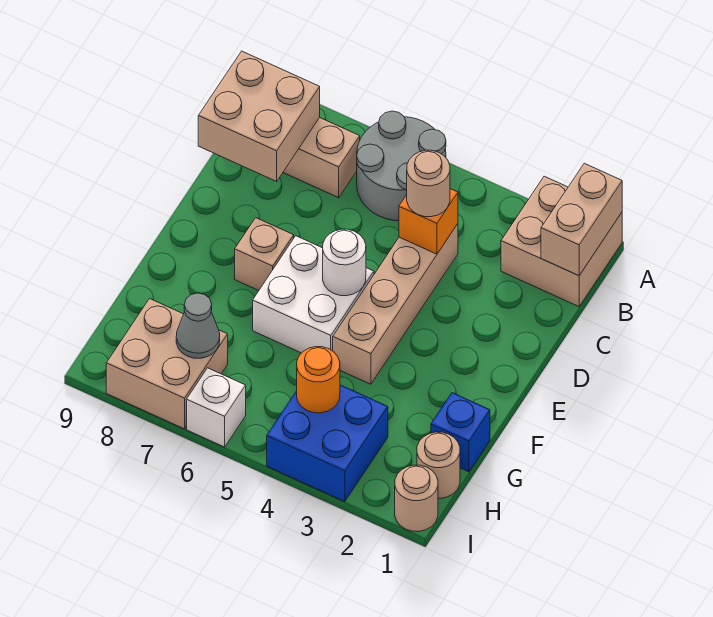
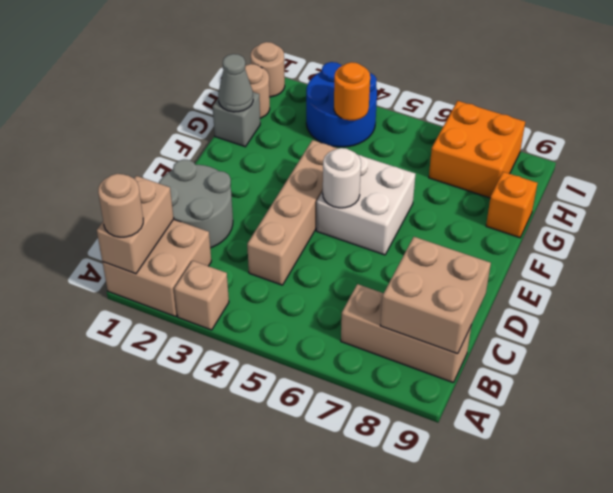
grey 2x2 round brick [357,111,446,221] -> grey 2x2 round brick moved to [159,159,233,248]
orange 1x1 brick [399,189,458,254] -> orange 1x1 brick moved to [486,172,537,238]
tan 1x1 round brick [407,150,450,217] -> tan 1x1 round brick moved to [98,174,143,237]
tan 1x1 brick [235,218,294,291] -> tan 1x1 brick moved to [174,261,229,330]
blue 1x1 brick [431,393,490,472] -> grey 1x1 brick [213,92,260,147]
blue 2x2 brick [267,385,388,502] -> blue 2x2 round brick [306,62,377,147]
tan 2x2 brick [106,299,228,429] -> orange 2x2 brick [429,101,525,198]
grey 1x1 cone [176,293,220,358] -> grey 1x1 cone moved to [218,54,253,112]
white 1x1 brick [187,368,246,447] -> none

